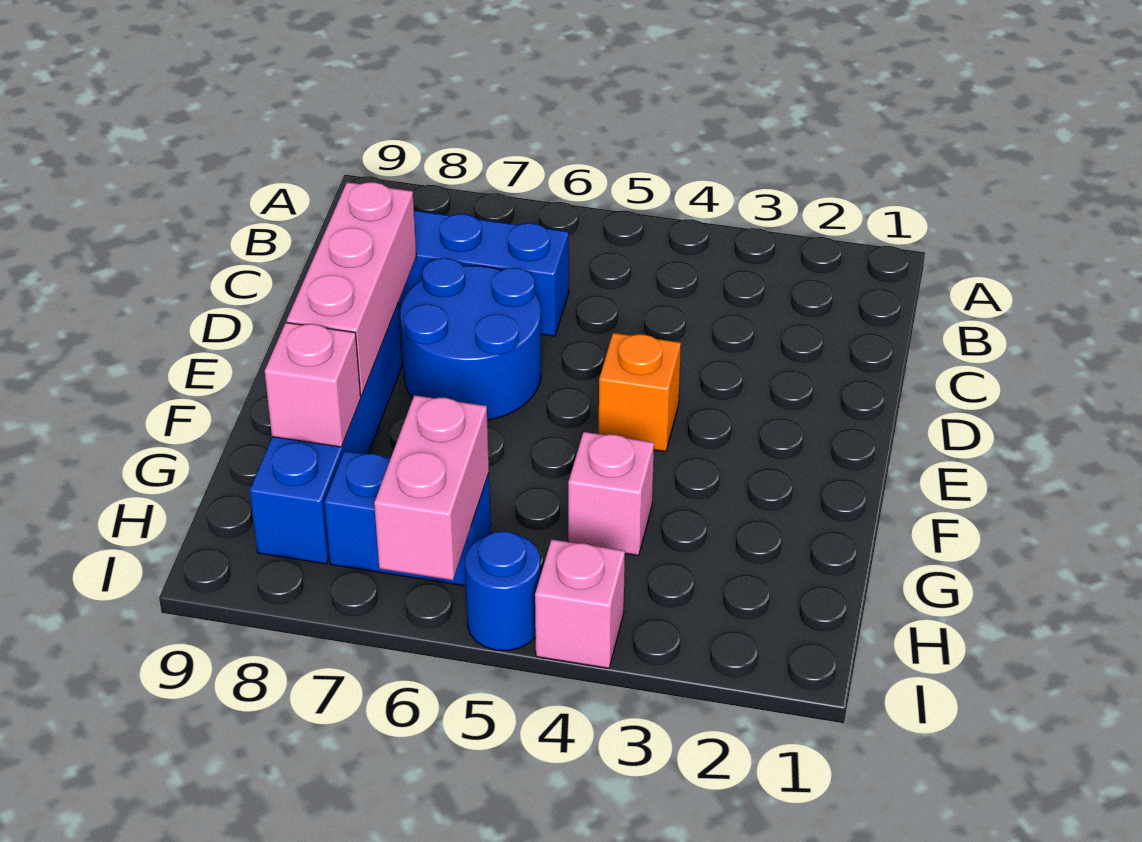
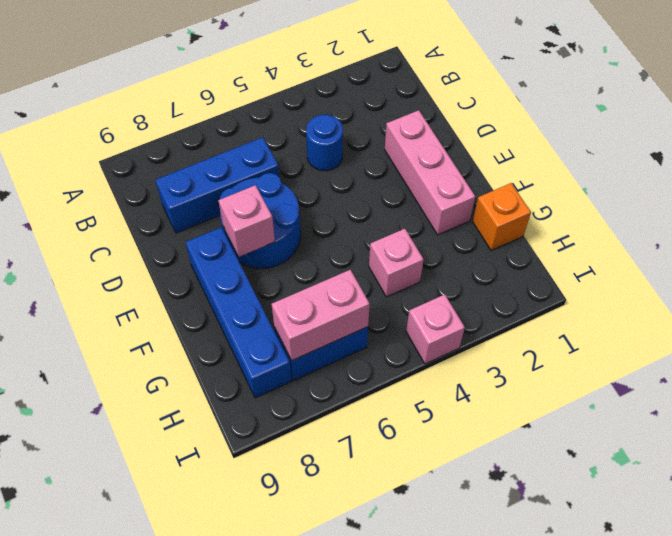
pink 1x3 brick [287,182,416,396] -> pink 1x3 brick moved to [385,110,475,235]
orange 1x1 brick [599,333,681,452] -> orange 1x1 brick moved to [473,183,531,251]
pink 1x1 brick [265,323,361,447] -> pink 1x1 brick moved to [218,185,275,257]
pink 1x2 brick [374,395,489,580] -> pink 1x2 brick turned to [272,270,370,360]
blue 1x1 round brick [465,531,540,651] -> blue 1x1 round brick moved to [306,115,343,171]

